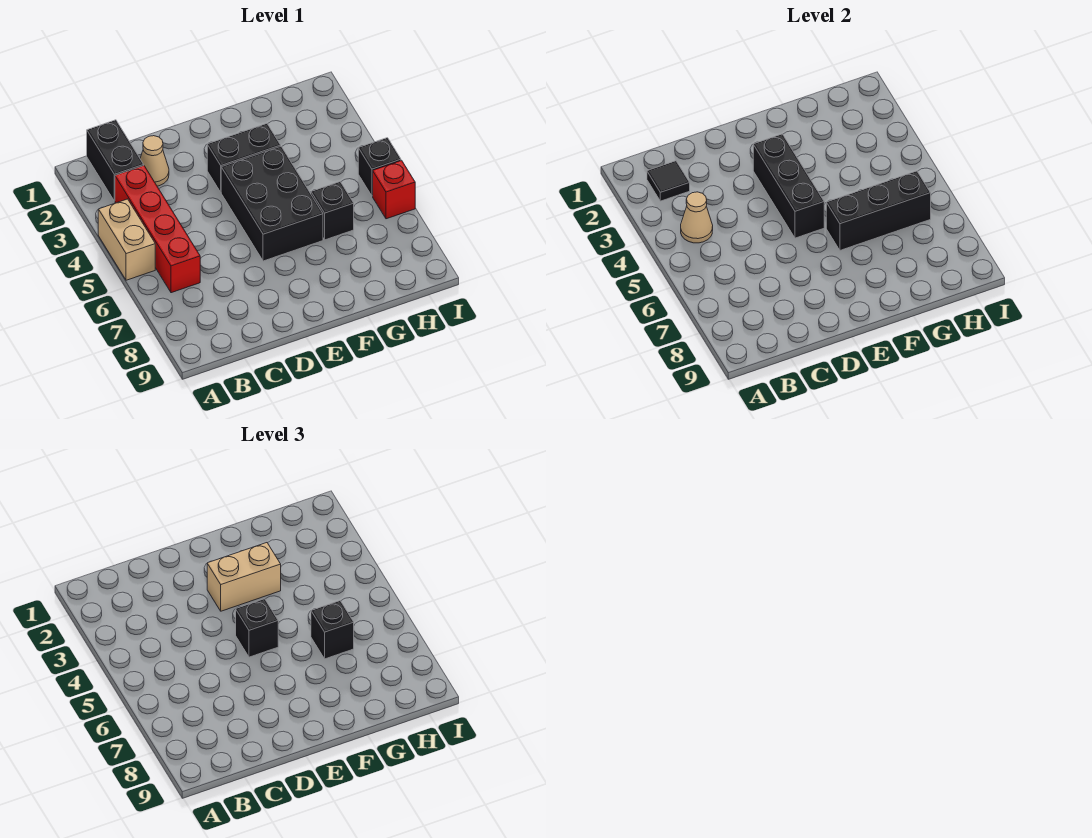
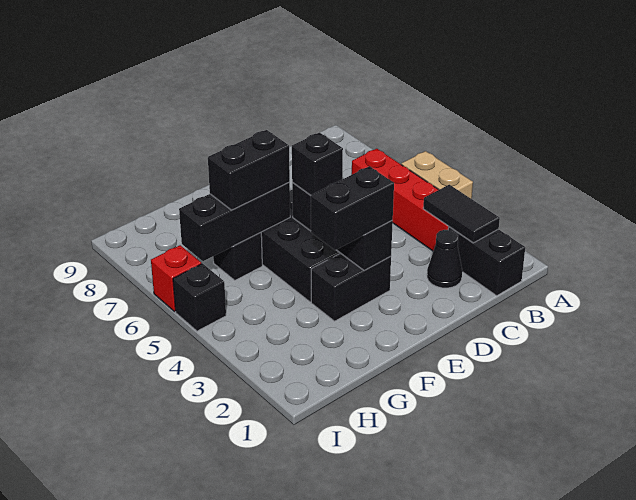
black 1x1 tile [647,161,690,201] -> black 1x2 tile [423,185,500,243]
tan 1x1 cone [681,192,713,243] -> none
tan 1x1 cone [140,136,169,186] -> black 1x1 cone [427,230,462,288]
tan 1x2 brick [207,543,281,611] -> black 1x2 brick [311,166,394,250]
black 1x1 brick [311,601,354,659] -> black 1x2 brick [208,130,290,210]

